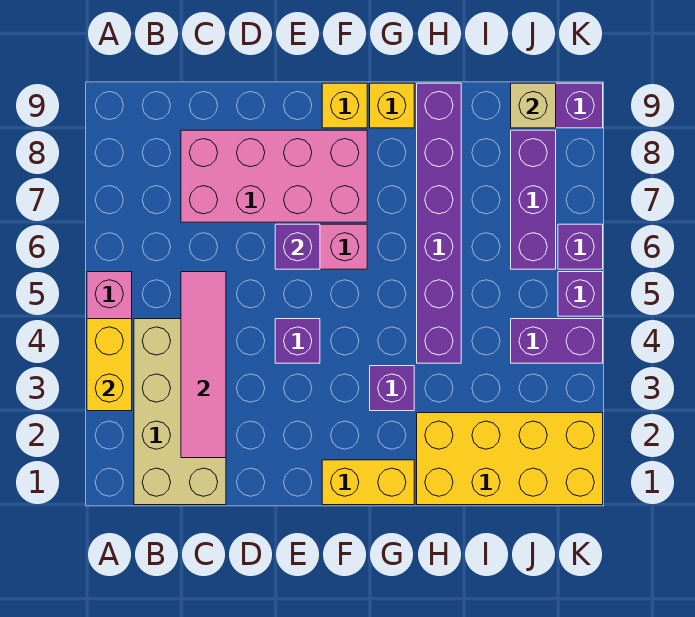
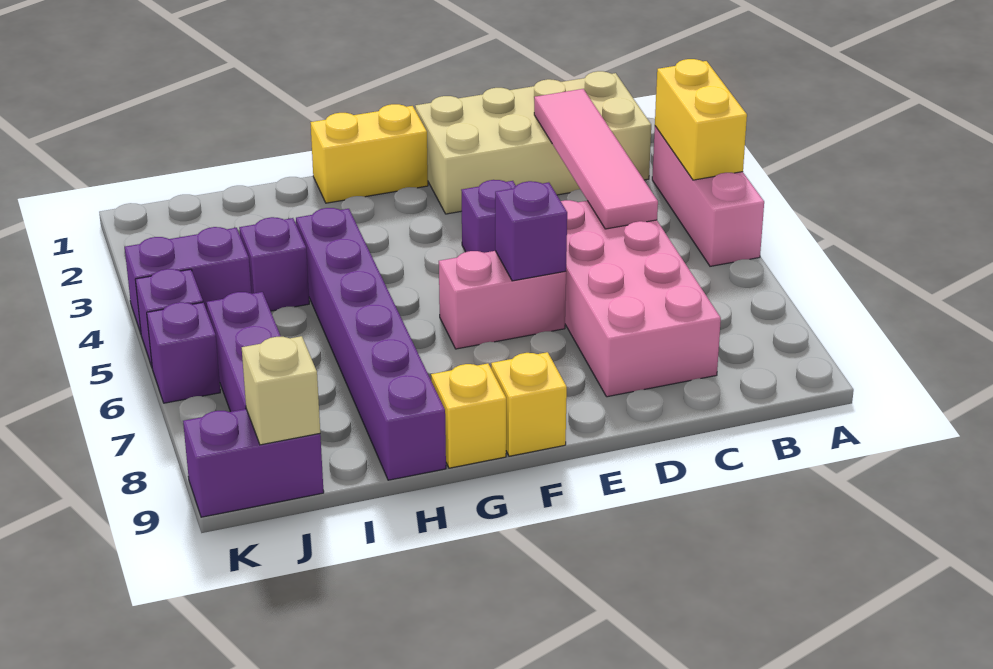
tan 2x4 brick [134,319,226,505] -> tan 2x4 brick turned to [415,71,651,214]
pink 2x4 brick [181,130,367,222] -> pink 2x4 brick turned to [561,200,721,397]
purple 1x1 brick [370,366,414,411] -> purple 1x1 brick moved to [239,217,309,311]
yellow 2x4 brick [417,413,603,505] -> none

